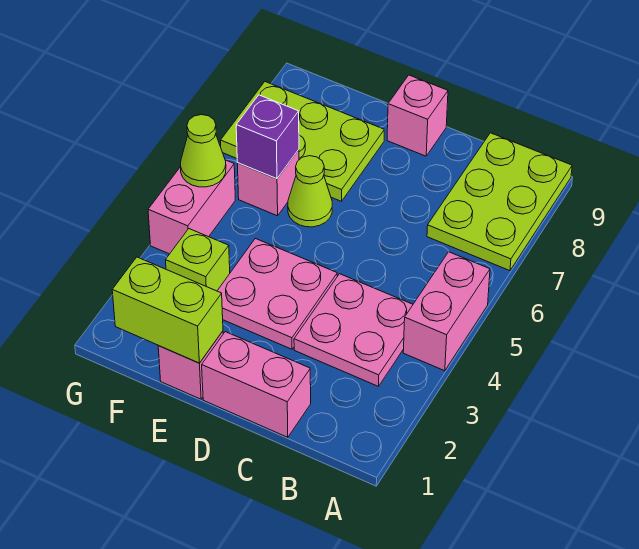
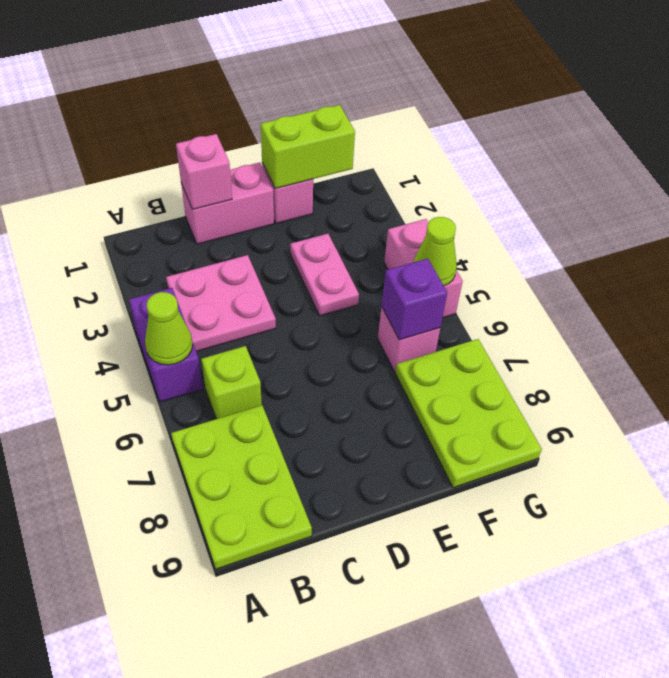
pink 1x2 brick [403,252,490,371] -> purple 1x2 brick [129,288,203,402]
pink 2x2 plate [217,238,337,349] -> pink 1x2 plate [290,234,359,316]
pink 1x1 brick [387,75,448,156] -> pink 1x1 brick moved to [176,134,232,210]
lime 1x1 cone [288,156,332,227] -> lime 1x1 cone moved to [145,292,193,365]
lime 2x3 plate [221,82,384,201] -> lime 2x3 plate turned to [395,339,542,488]
lime 1x1 brick [166,229,230,291] -> lime 1x1 brick moved to [201,346,262,419]

